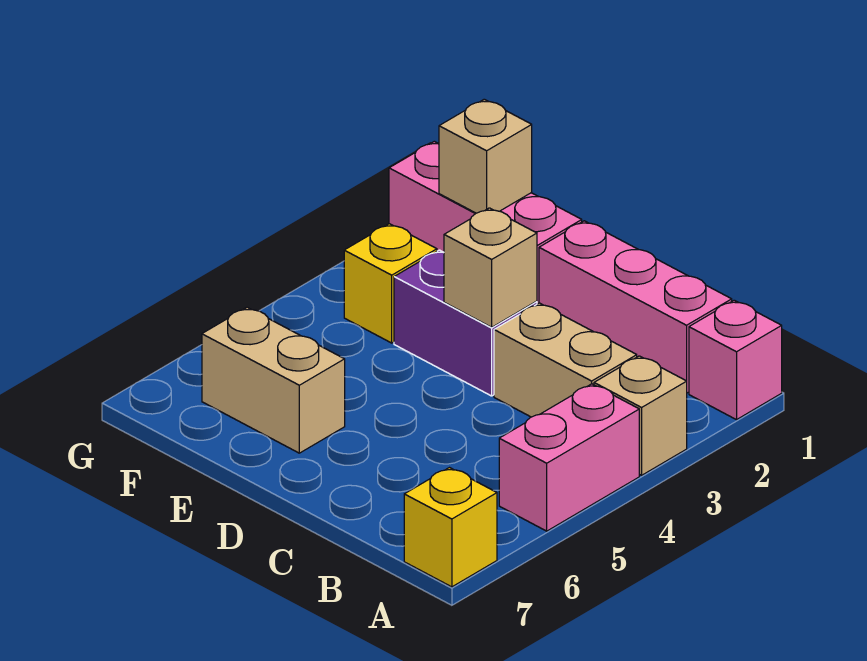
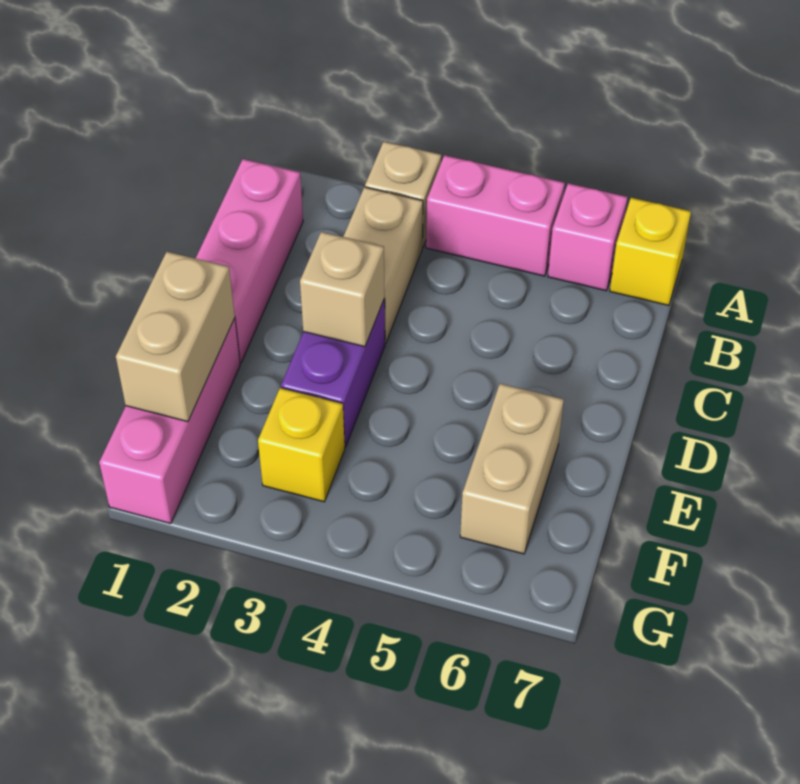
pink 1x1 brick [689,300,782,420] -> pink 1x1 brick moved to [548,183,628,291]
tan 1x1 brick [439,99,532,213] -> tan 1x2 brick [116,252,235,422]

